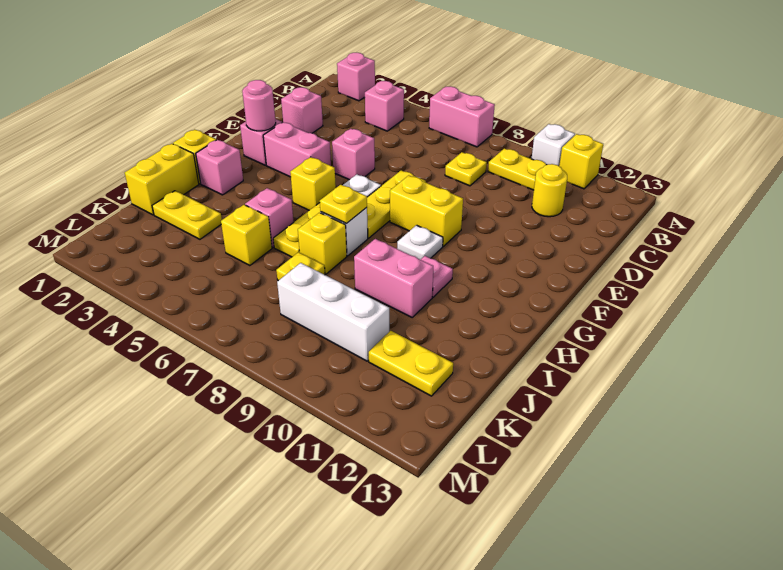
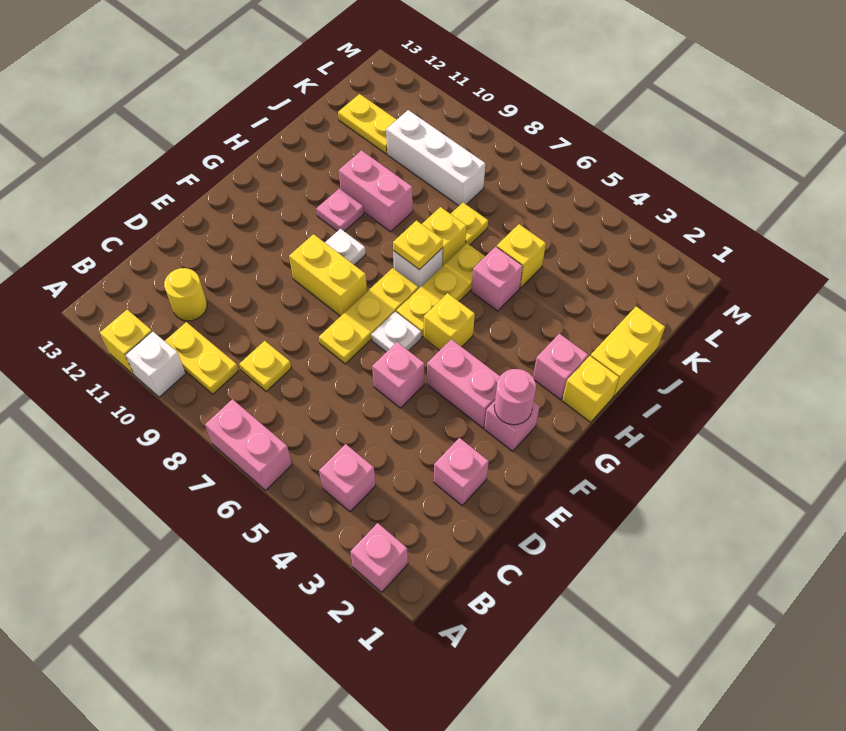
yellow 1x2 plate [152,191,222,239] -> none

